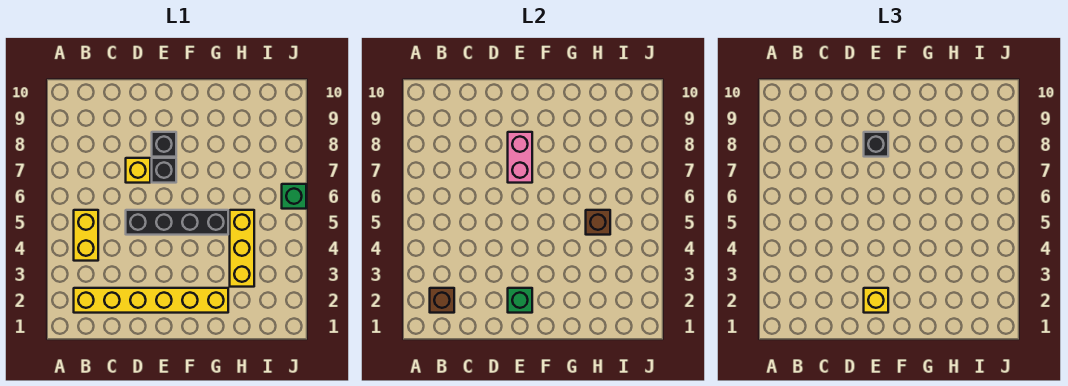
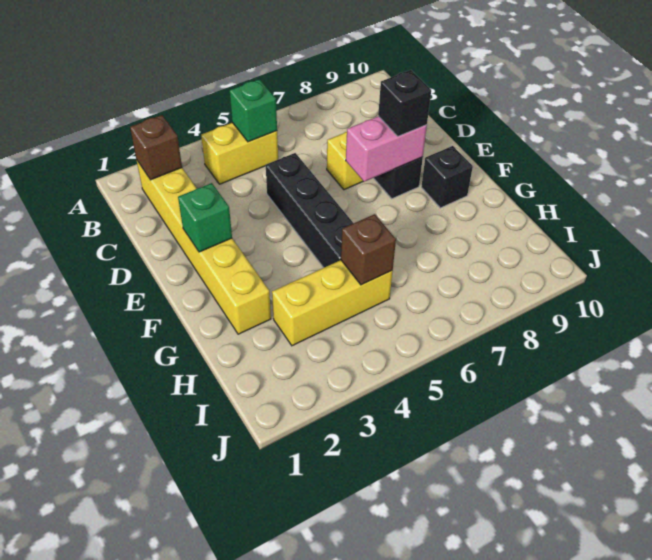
yellow 1x1 brick [864,288,888,313] -> none
black 1x1 brick [152,158,176,183] -> black 1x1 brick moved to [421,146,473,208]
green 1x1 brick [282,184,306,209] -> green 1x1 brick moved to [230,79,277,142]

